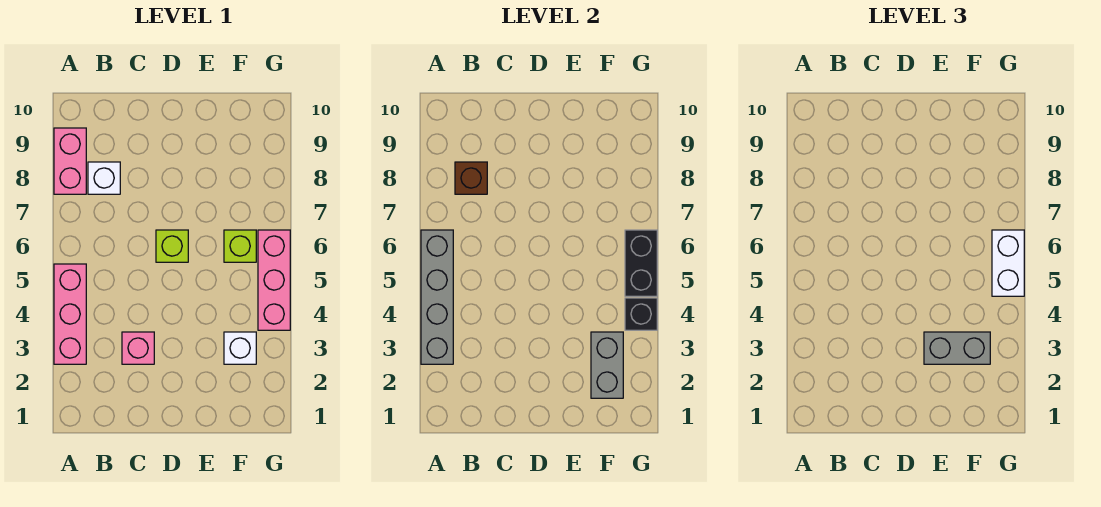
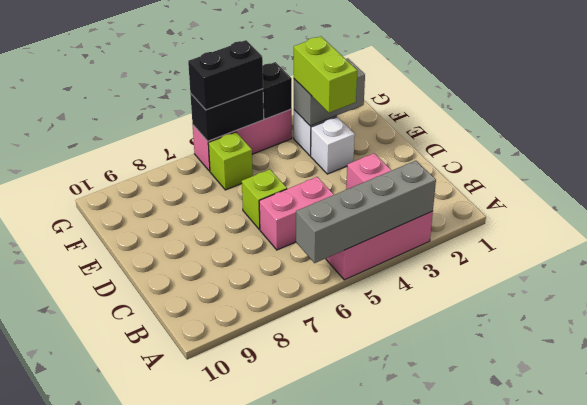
pink 1x2 brick [54,128,86,194] -> pink 1x2 brick moved to [259,177,334,250]
white 1x1 brick [88,162,120,194] -> white 1x1 brick moved to [311,117,355,174]
brown 1x1 brick [455,162,487,194] -> none
grey 1x2 brick [924,332,990,364] -> lime 1x2 brick [294,36,357,113]
white 1x2 brick [992,230,1024,296] -> black 1x2 brick [188,40,263,110]

